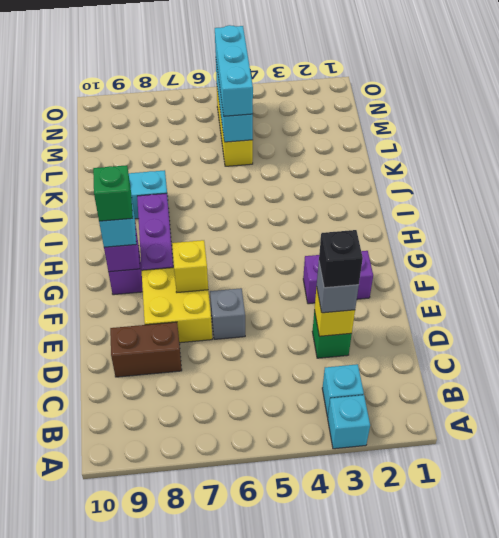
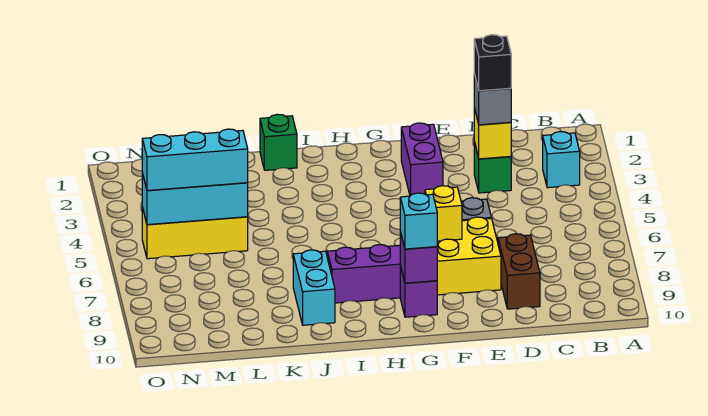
cyan 1x1 brick [328,395,370,449] -> none
green 1x1 brick [93,165,133,221] -> green 1x1 brick moved to [260,114,297,170]

